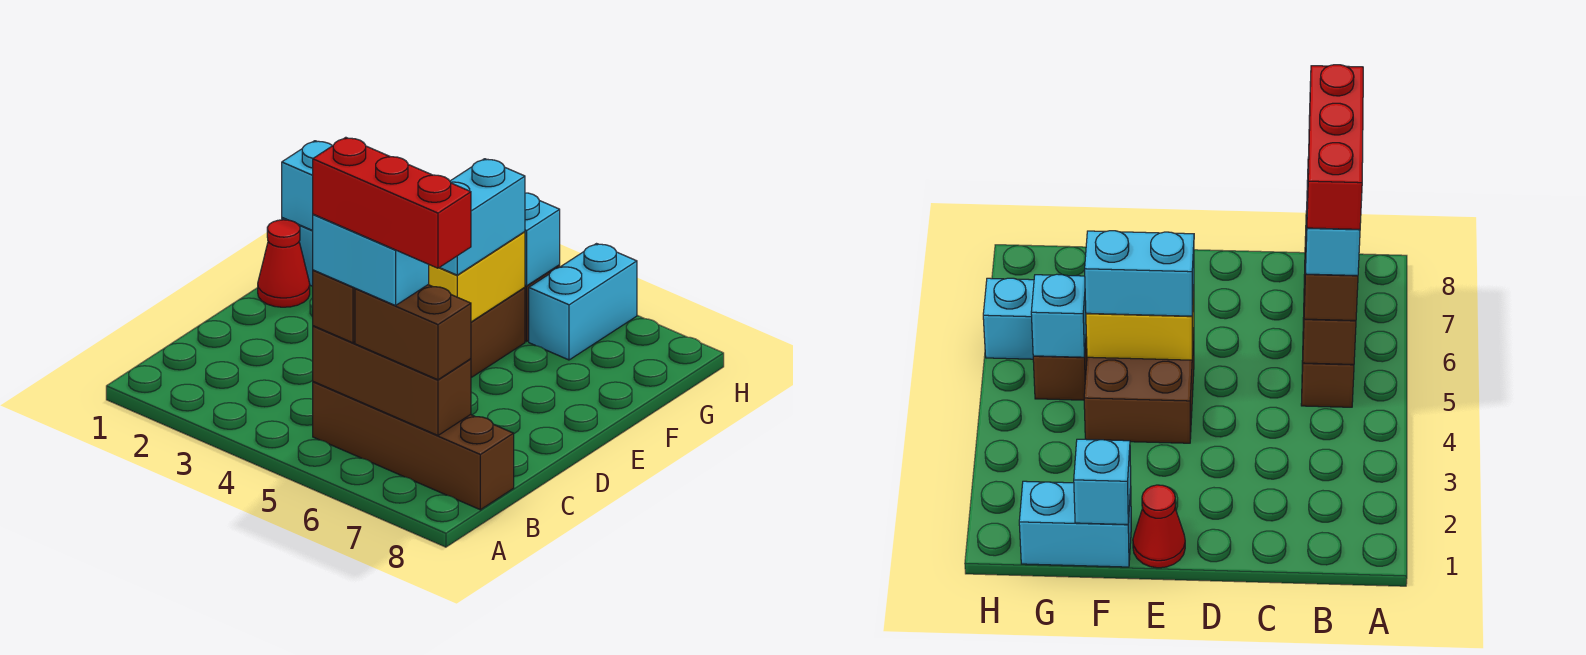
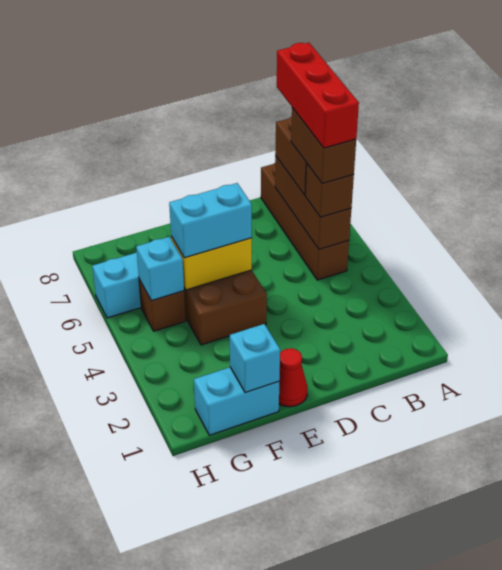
cyan 1x2 brick [313,214,429,306] -> brown 1x2 brick [291,108,356,184]

